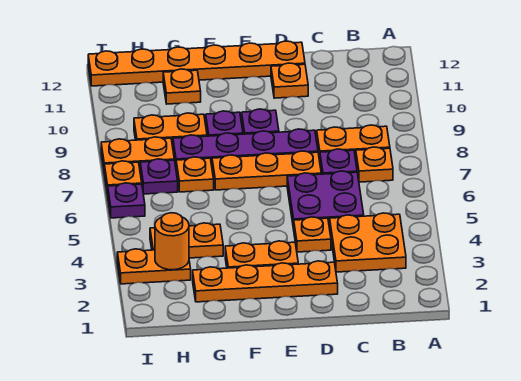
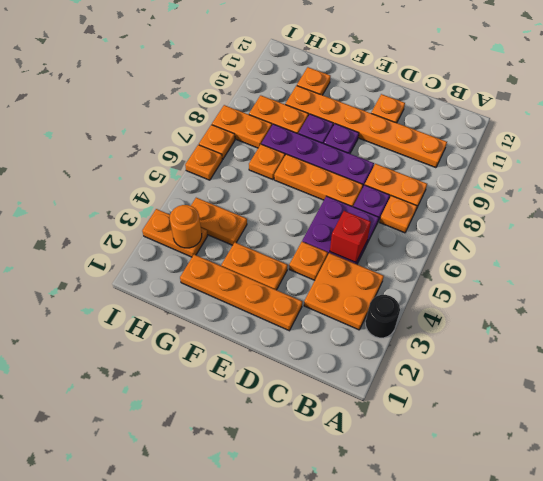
none -> black 1x1 round brick [366,295,400,338]
none -> red 1x1 brick [330,211,371,262]
orange 1x6 plate [88,41,305,86] -> orange 1x6 plate moved to [285,86,447,168]
purple 1x1 plate [140,159,178,194] -> none
purple 1x1 plate [108,183,145,218] -> orange 1x1 plate [185,145,222,180]

